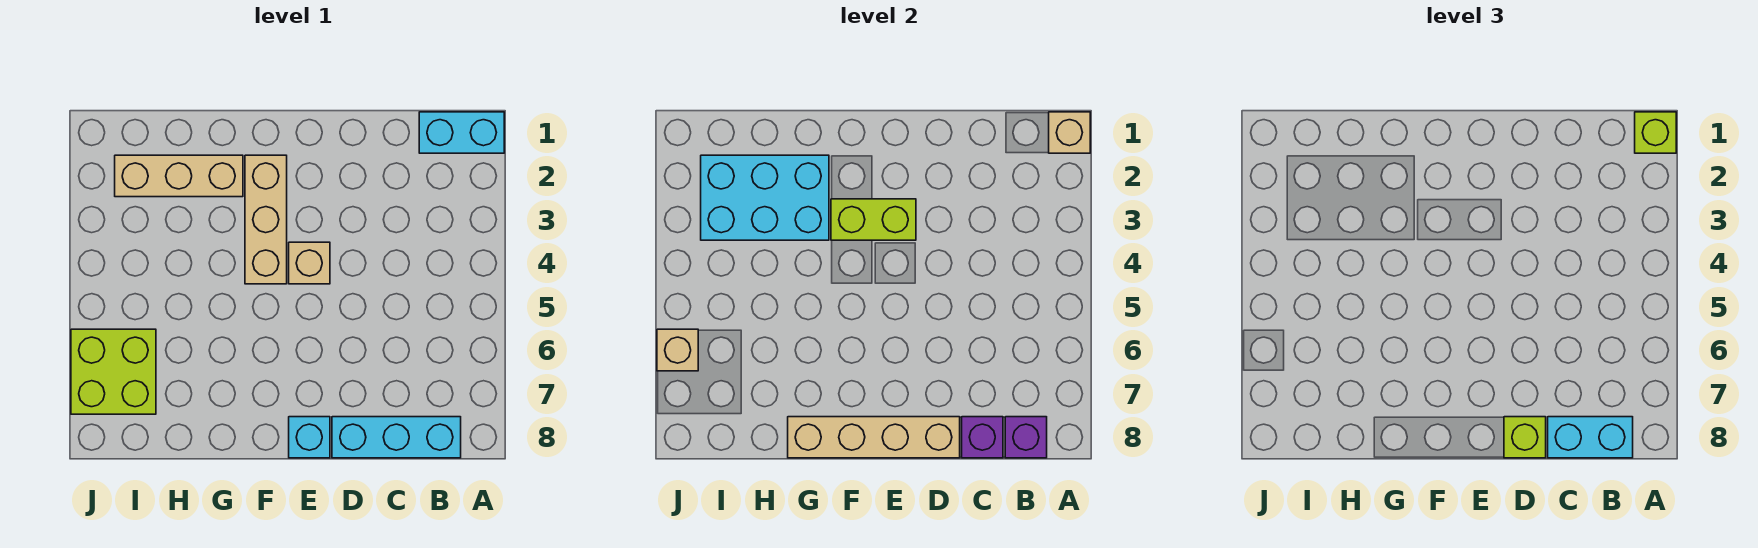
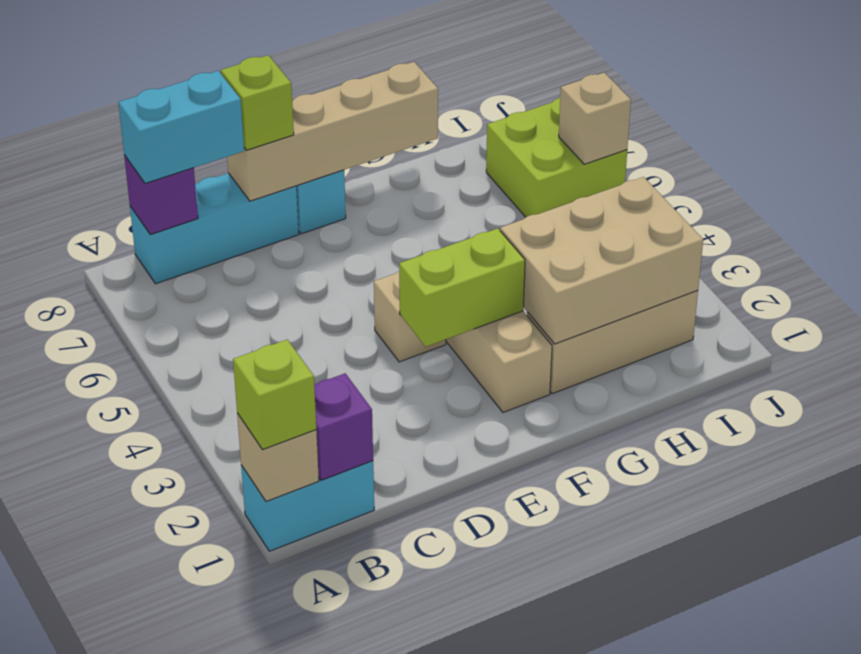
purple 1x1 brick [962,417,1003,458] -> purple 1x1 brick moved to [314,373,373,480]
cyan 2x3 brick [701,155,829,240] -> tan 2x3 brick [500,177,703,344]

